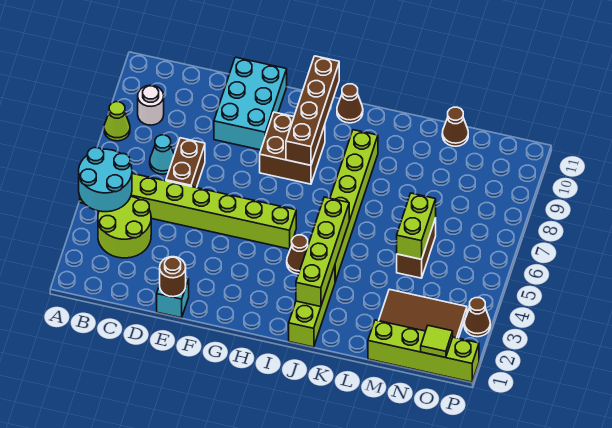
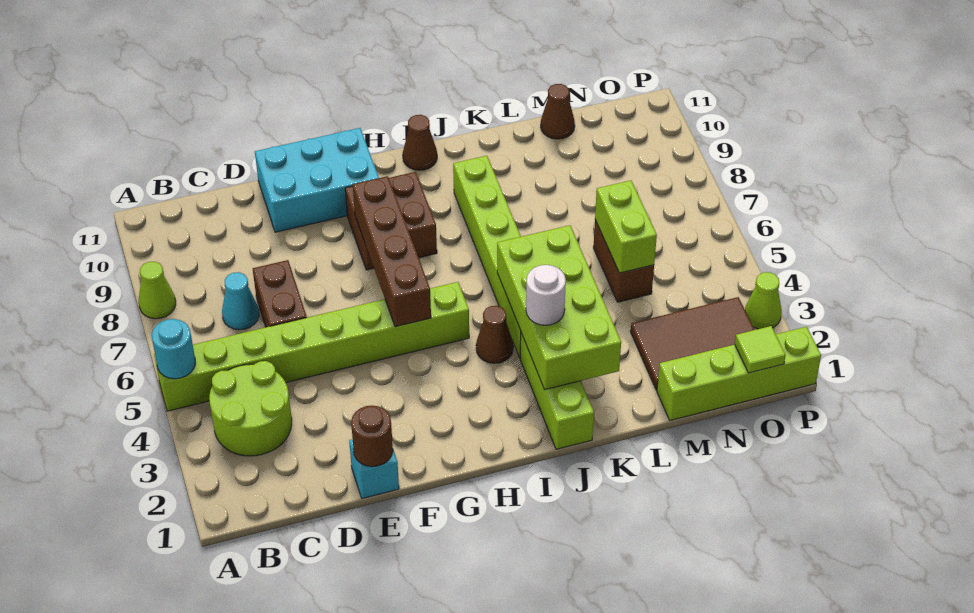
cyan 2x2 round brick [79,148,132,212] -> cyan 1x1 round brick [152,319,195,379]
white 1x1 round brick [138,85,164,125] -> white 1x1 round brick moved to [526,265,566,325]
cyan 2x3 brick [214,57,287,150] -> cyan 2x3 brick turned to [255,128,379,232]
brown 1x4 brick [286,56,339,165] -> brown 1x4 brick moved to [353,176,431,327]
lime 1x4 brick [296,197,349,307] -> lime 2x4 brick [497,225,621,390]
brown 1x1 cone [464,298,490,337] -> lime 1x1 cone [745,272,782,329]

